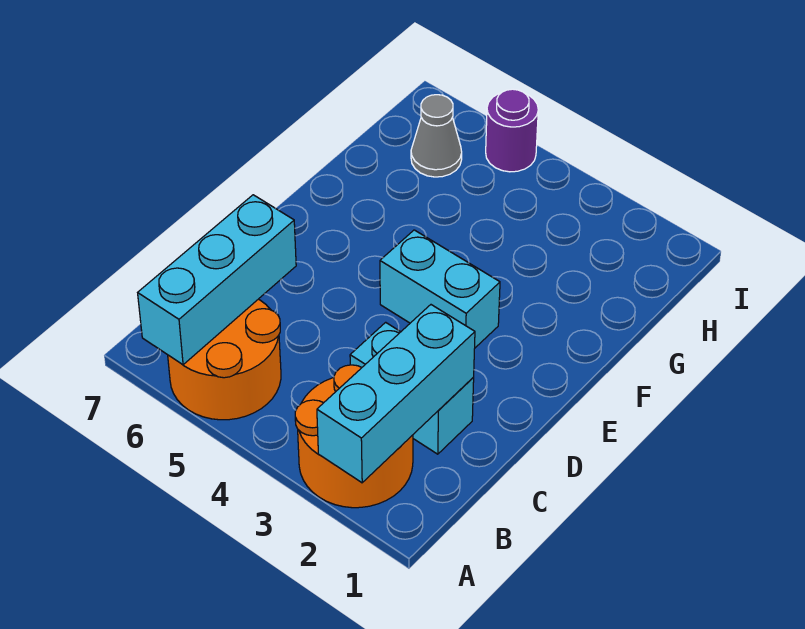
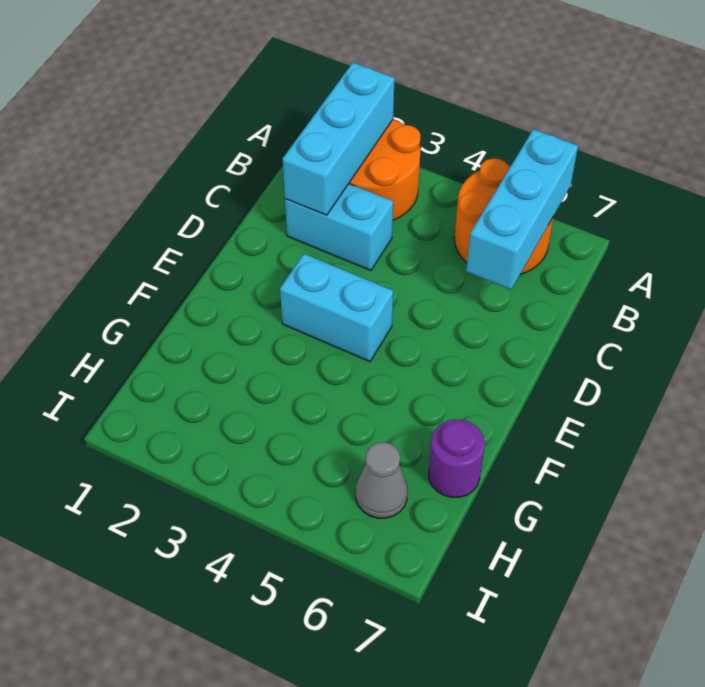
purple 1x1 round brick [486,89,538,172] -> purple 1x1 round brick moved to [429,419,485,497]

